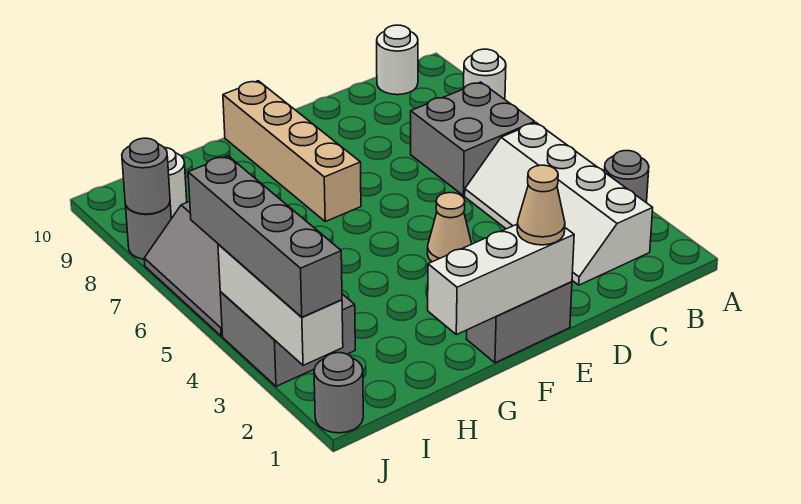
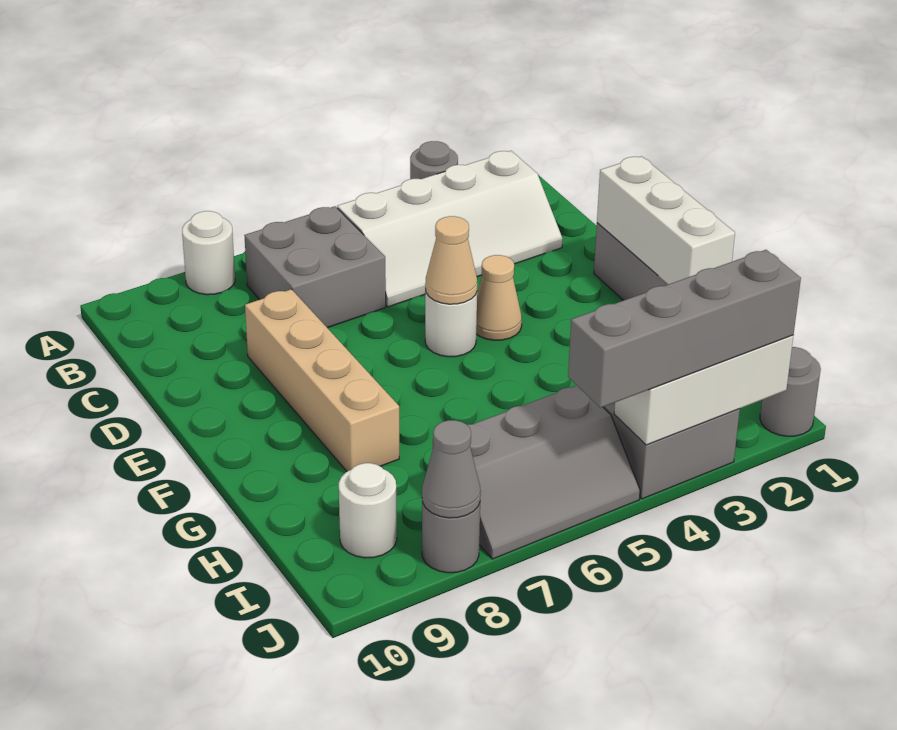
white 1x1 round brick [377,25,418,95] -> white 1x1 round brick moved to [425,289,477,357]
tan 1x1 cone [517,165,565,245] -> tan 1x1 cone moved to [425,216,477,304]
tan 1x4 brick [223,81,361,222] -> tan 1x4 brick turned to [245,289,399,471]
grey 1x1 round brick [122,138,170,214] -> grey 1x1 cone [422,420,481,518]

